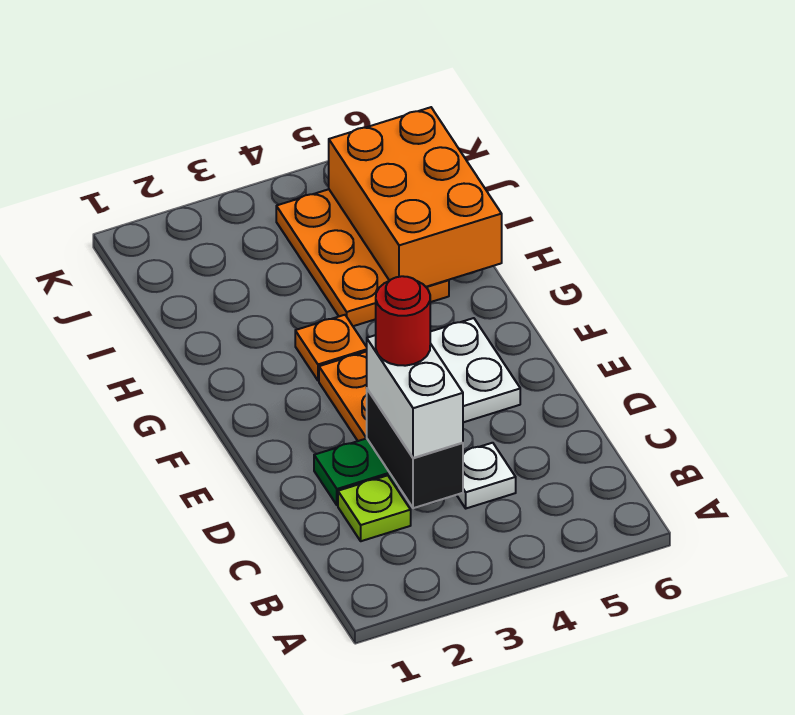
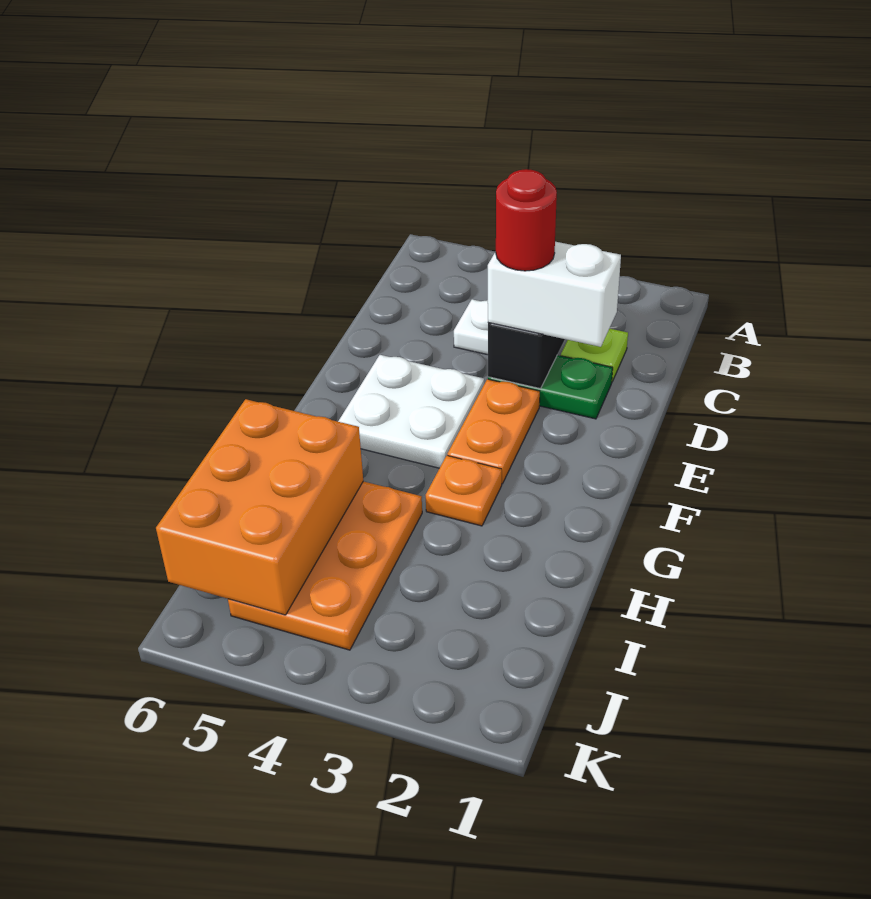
white 1x2 brick [367,335,463,458] -> white 1x2 brick turned to [488,242,621,347]

